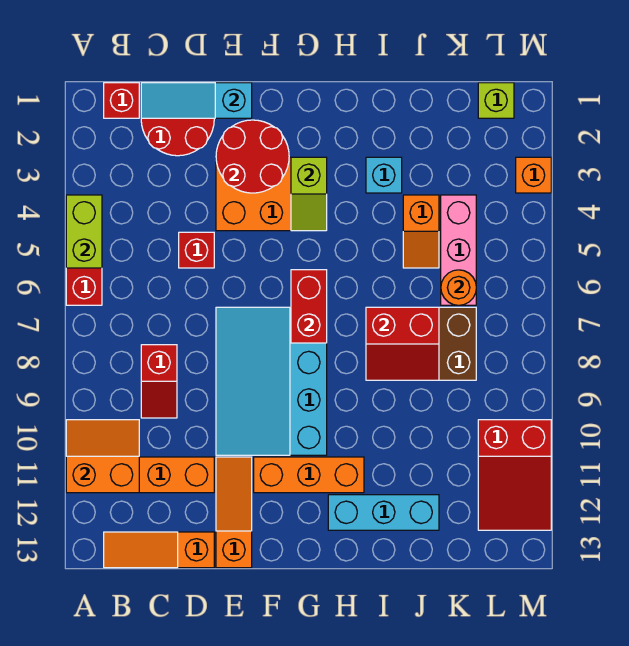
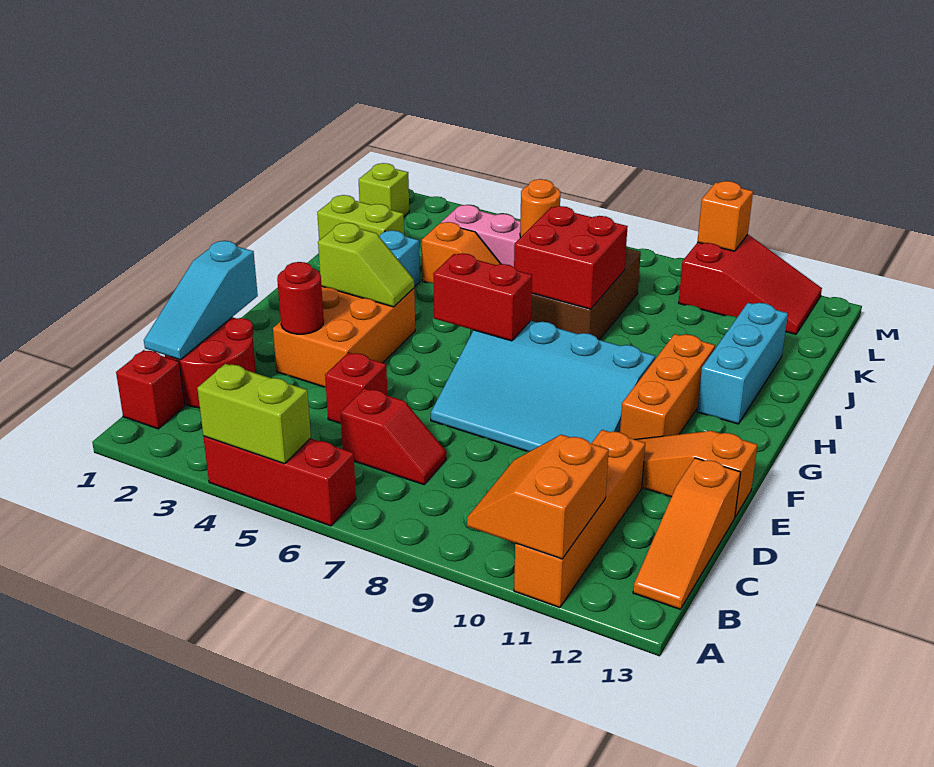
red 1x2 slope [141,345,177,418] -> red 1x2 slope moved to [340,388,446,485]
red 2x2 round brick [216,120,289,193] -> red 1x1 round brick [277,262,324,334]
red 2x2 slope [366,307,439,380] -> red 2x2 brick [514,206,628,309]
none -> lime 1x2 brick [317,195,404,240]
orange 1x1 brick [516,157,551,193] -> orange 1x1 brick moved to [697,181,753,251]

